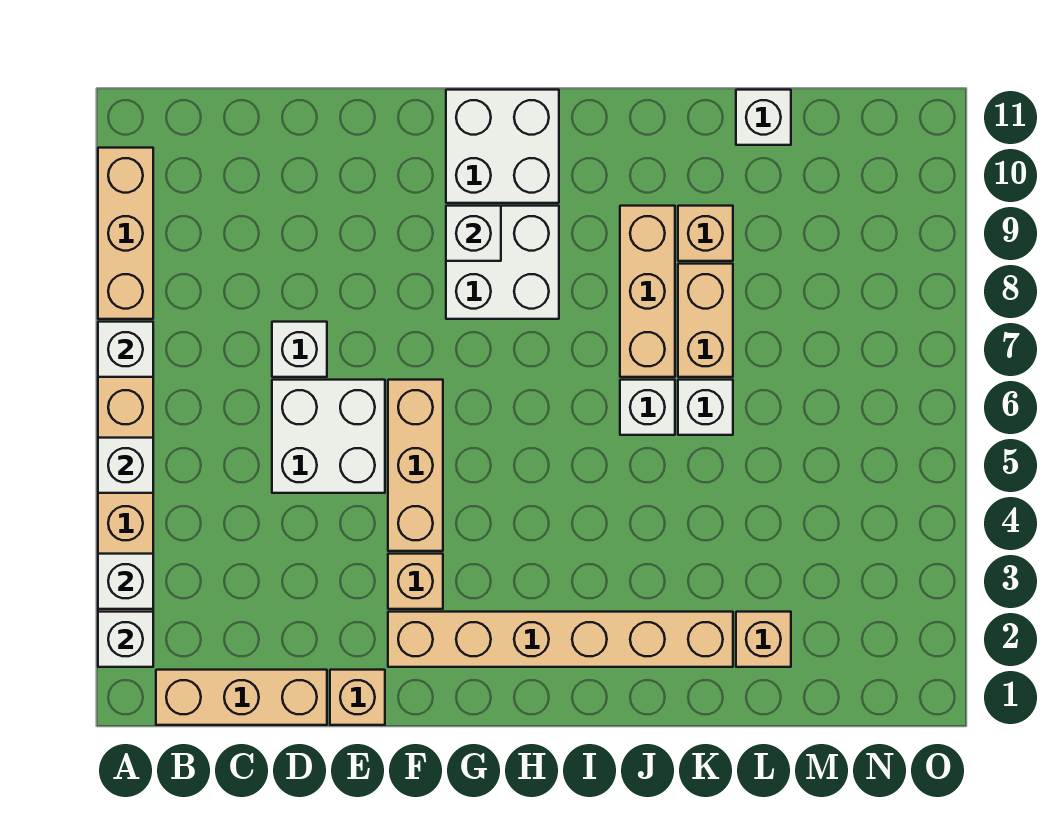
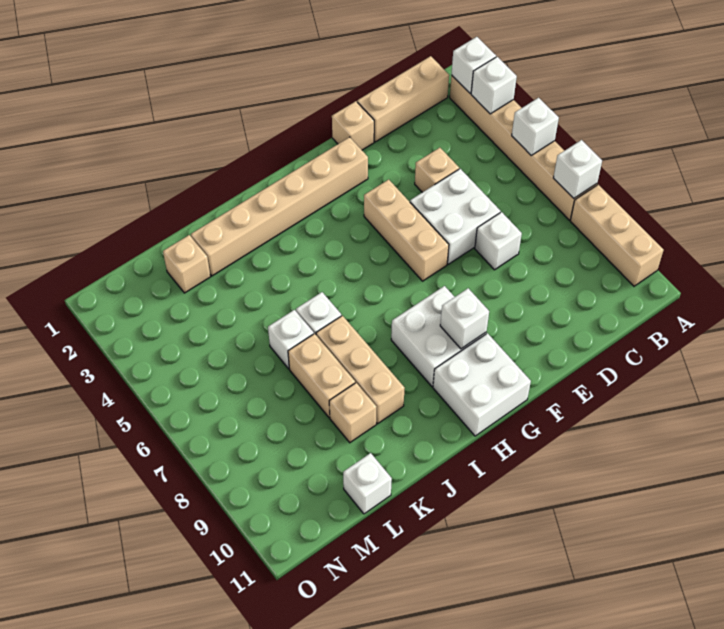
tan 1x1 brick [388,554,443,609] -> tan 1x1 brick moved to [415,148,459,192]

